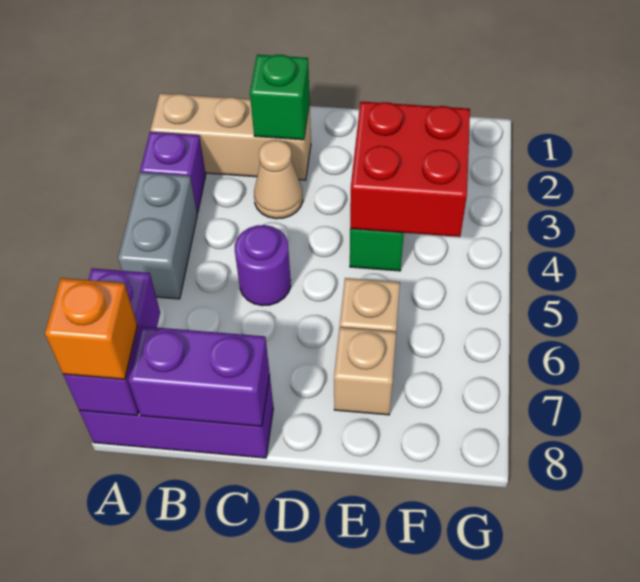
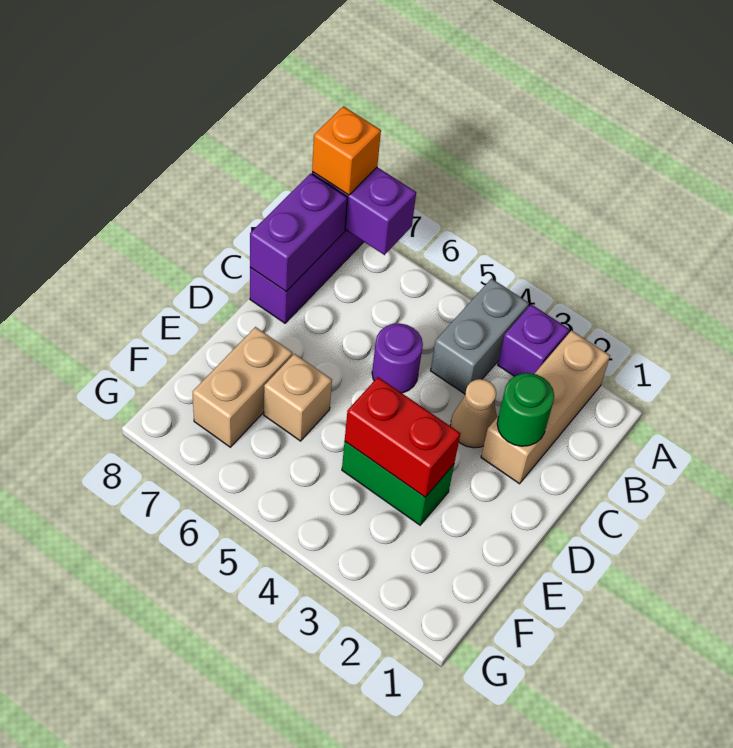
grey 1x2 brick [118,172,197,299] -> grey 1x2 brick turned to [431,279,529,394]
green 1x1 brick [250,55,310,140] -> green 1x1 round brick [497,373,554,446]
red 2x2 brick [350,102,470,237] -> red 1x2 brick [345,377,461,497]
tan 1x1 brick [334,327,396,415] -> tan 1x2 brick [193,327,292,447]

